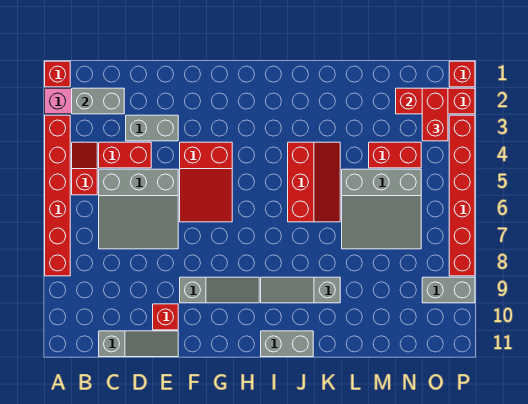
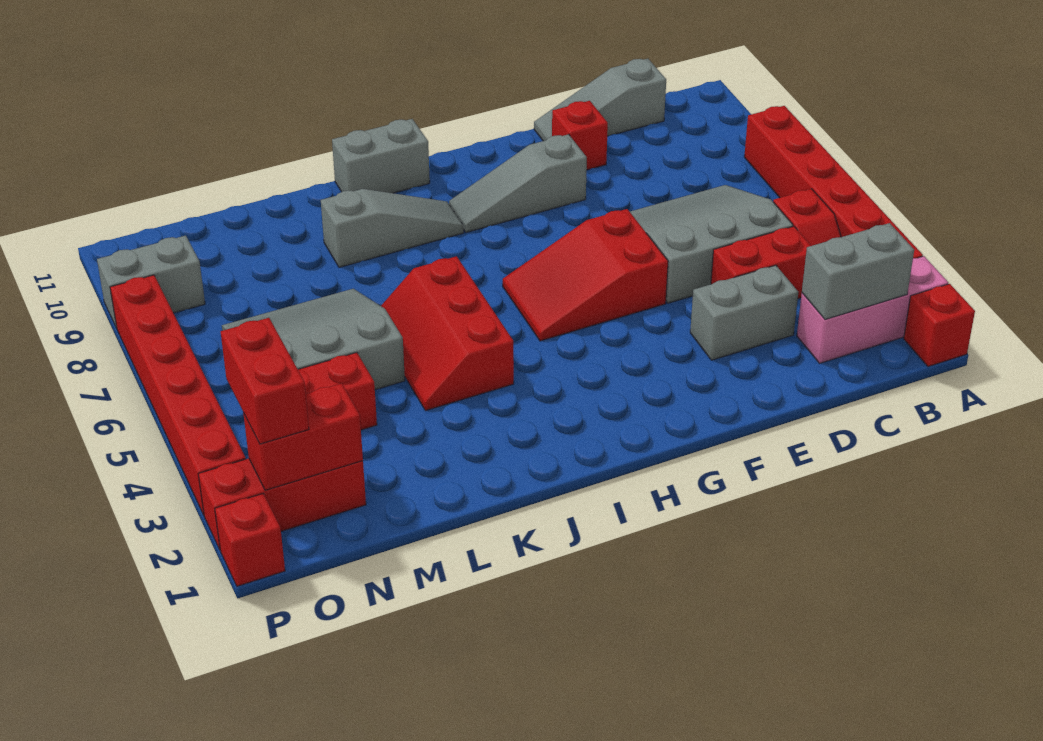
red 2x3 slope [180,142,232,222] -> red 2x3 slope turned to [503,209,668,341]

